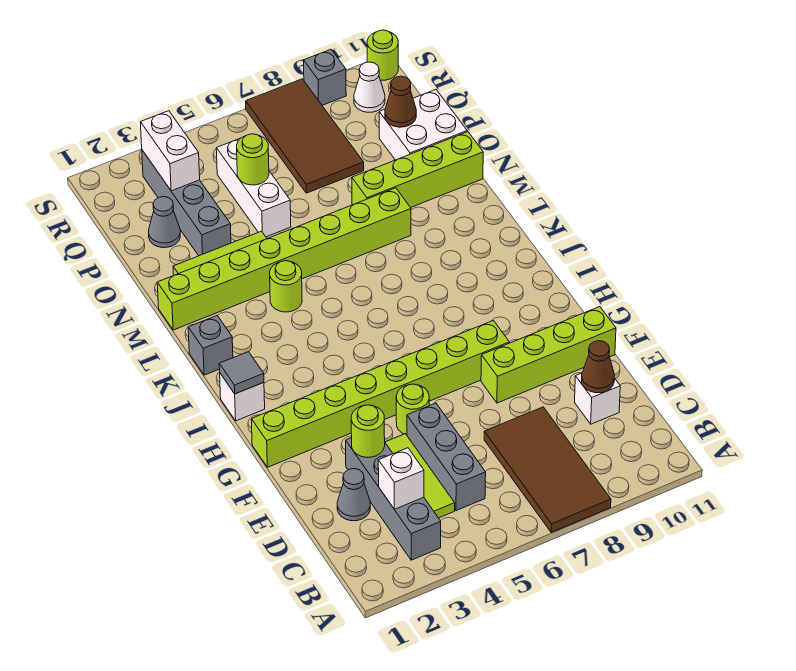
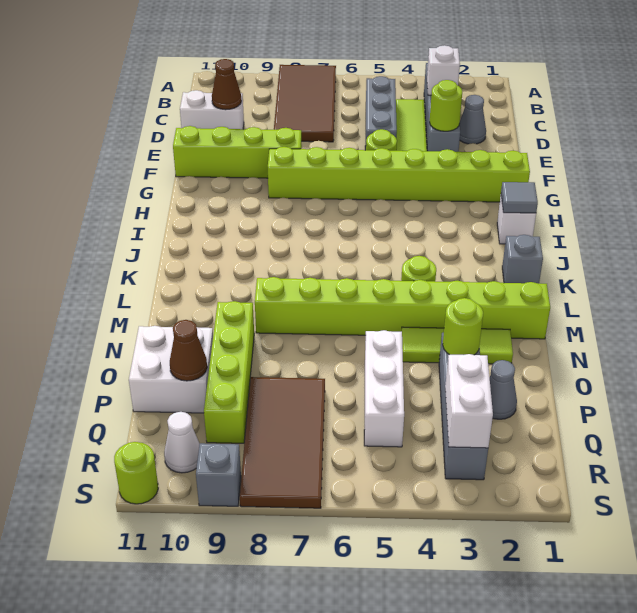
white 1x1 brick [575,373,620,424] -> white 1x2 brick [180,90,244,129]
lime 1x4 brick [352,132,483,208] -> lime 1x4 brick turned to [204,301,254,443]
lime 1x1 round brick [237,134,269,185] -> lime 1x1 round brick moved to [443,298,483,355]

